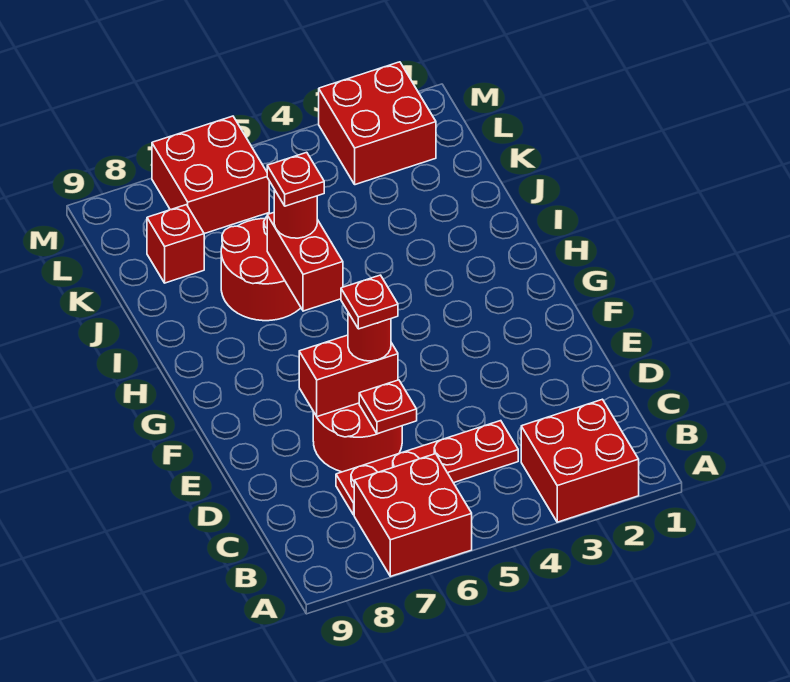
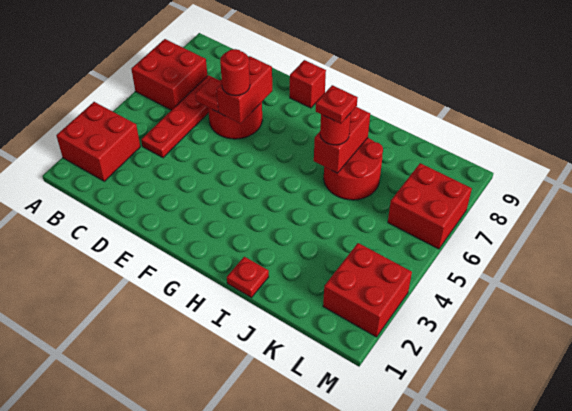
red 1x1 plate [341,275,398,329] -> red 1x1 plate moved to [227,257,269,298]
red 1x2 brick [267,213,343,311] -> red 1x2 brick turned to [314,107,370,173]
red 1x1 brick [147,205,204,283] -> red 1x1 brick moved to [290,60,326,108]

